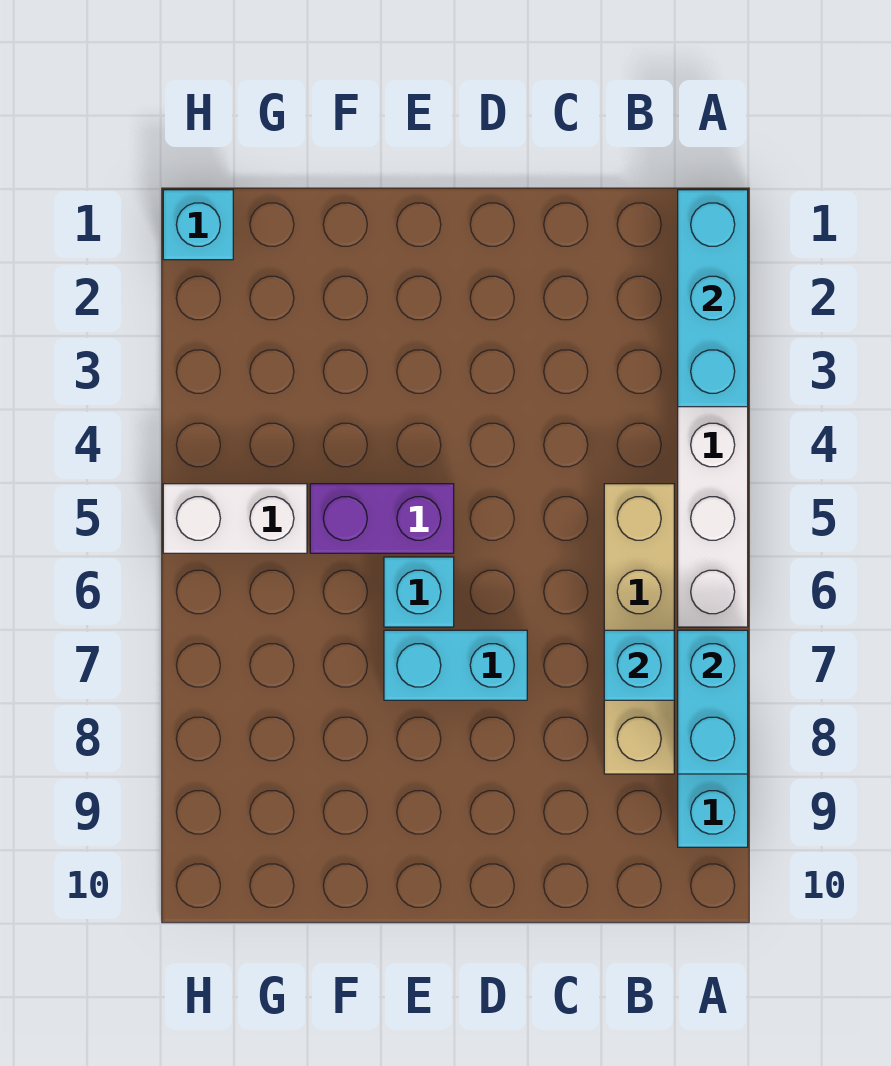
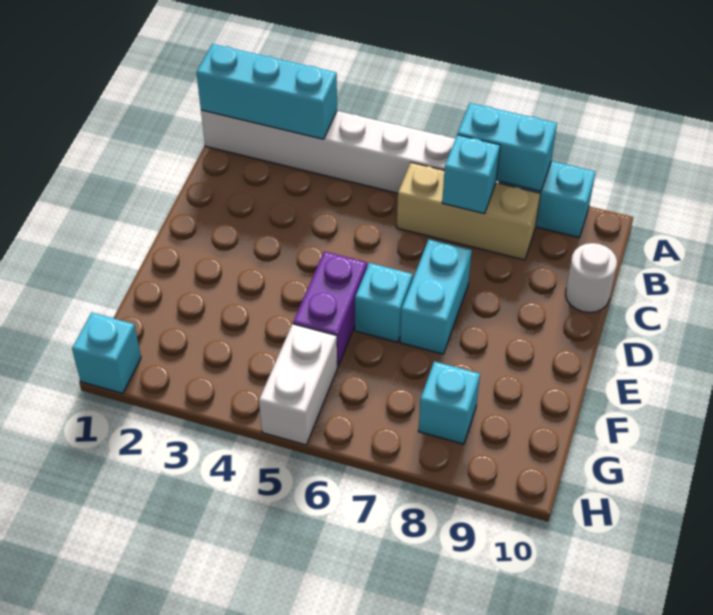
tan 1x4 brick [604,484,674,774] -> tan 1x3 brick [397,162,540,260]
none -> white 1x1 round brick [565,243,617,313]
none -> cyan 1x1 brick [418,361,480,444]

